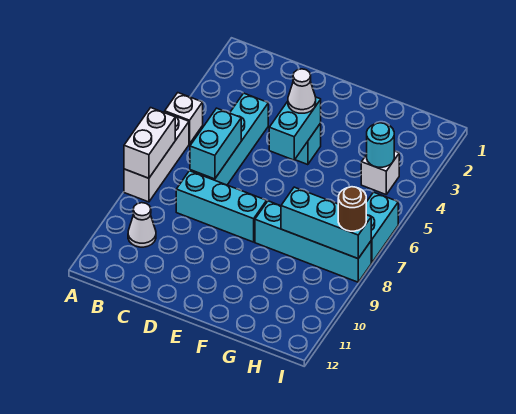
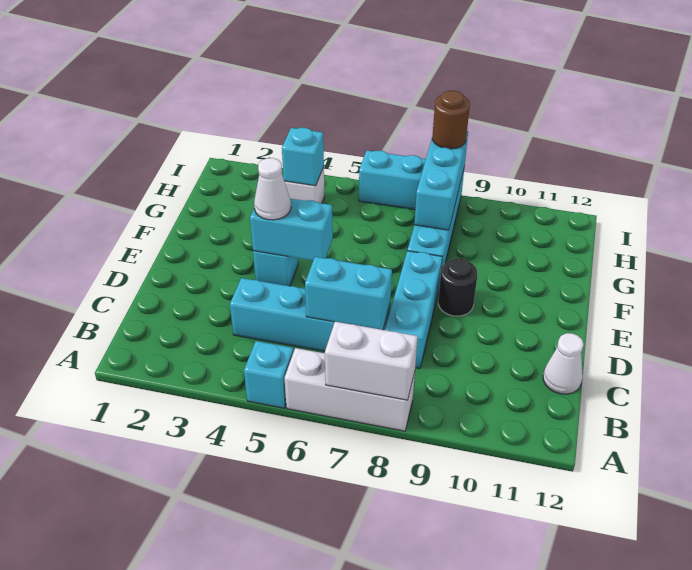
white 1x1 brick [165,93,203,144] -> cyan 1x1 brick [244,341,293,408]
white 1x1 cone [128,203,156,247] -> white 1x1 cone moved to [543,333,584,394]
none -> black 1x1 round brick [438,258,478,316]
cyan 1x1 round brick [367,123,394,167] -> cyan 1x1 brick [282,128,324,186]

